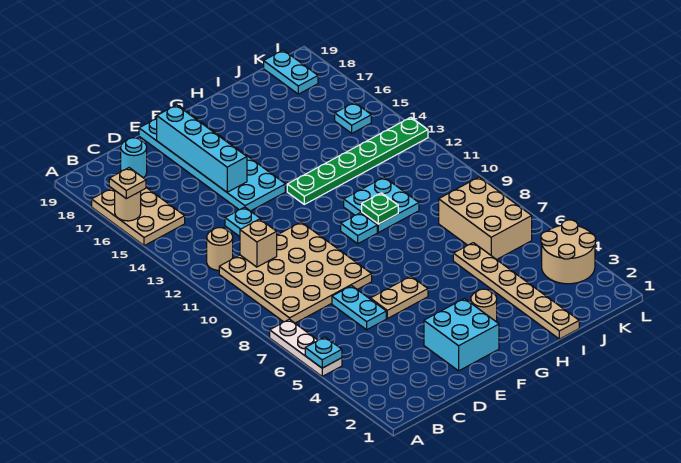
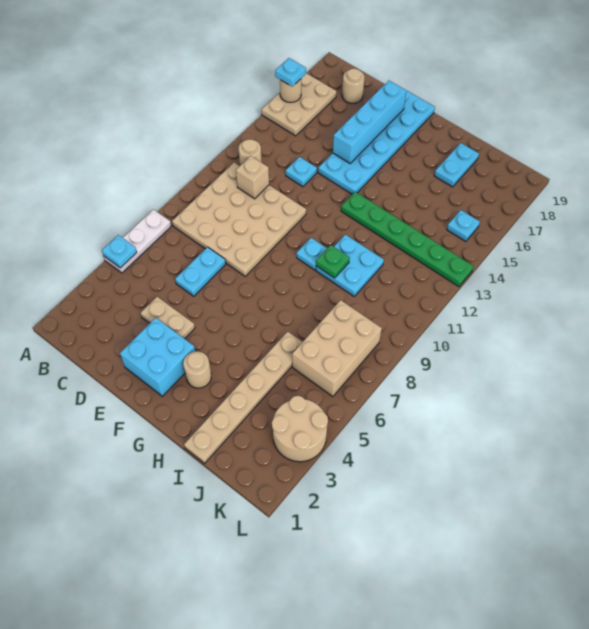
tan 1x1 plate [109,168,146,199] -> cyan 1x1 plate [275,58,306,86]
cyan 1x1 round brick [121,138,147,178] -> tan 1x1 round brick [342,69,365,104]
tan 1x2 plate [370,276,428,319] -> tan 1x2 plate moved to [141,297,195,339]
cyan 1x2 plate [264,50,318,94] -> cyan 1x2 plate moved to [434,143,479,187]

